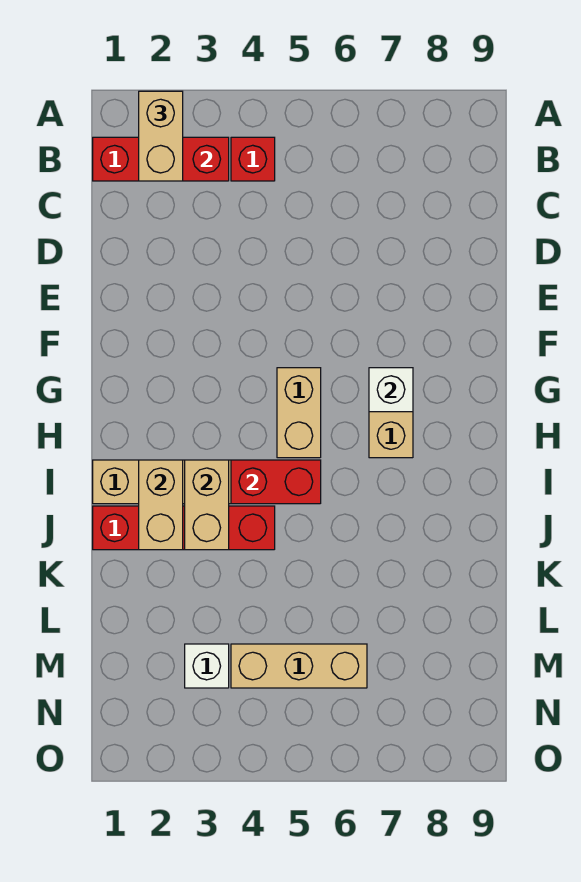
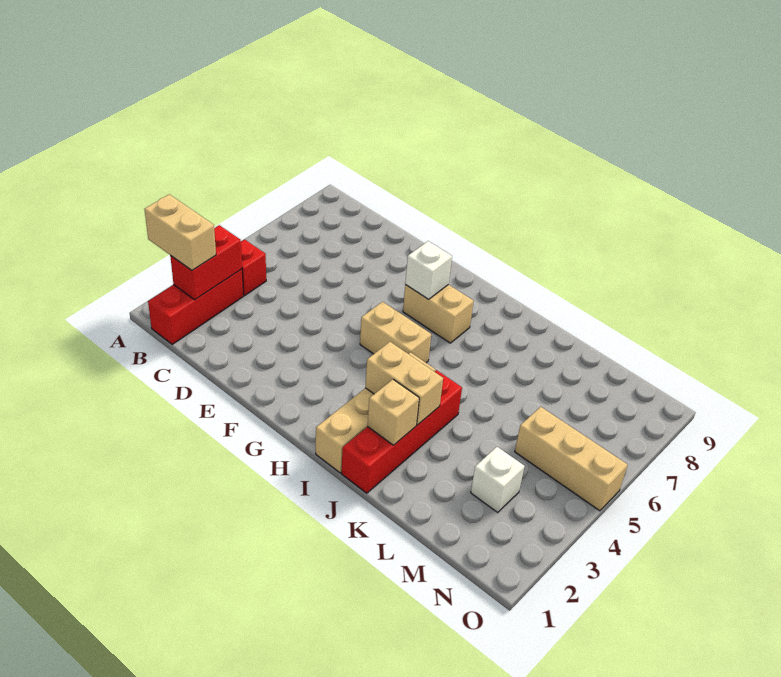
tan 1x2 brick [139,460,183,550] -> tan 1x1 brick [368,380,419,445]
red 1x2 brick [231,460,321,504] -> none
tan 1x3 brick [231,644,367,688] -> tan 1x3 brick turned to [515,407,628,511]

